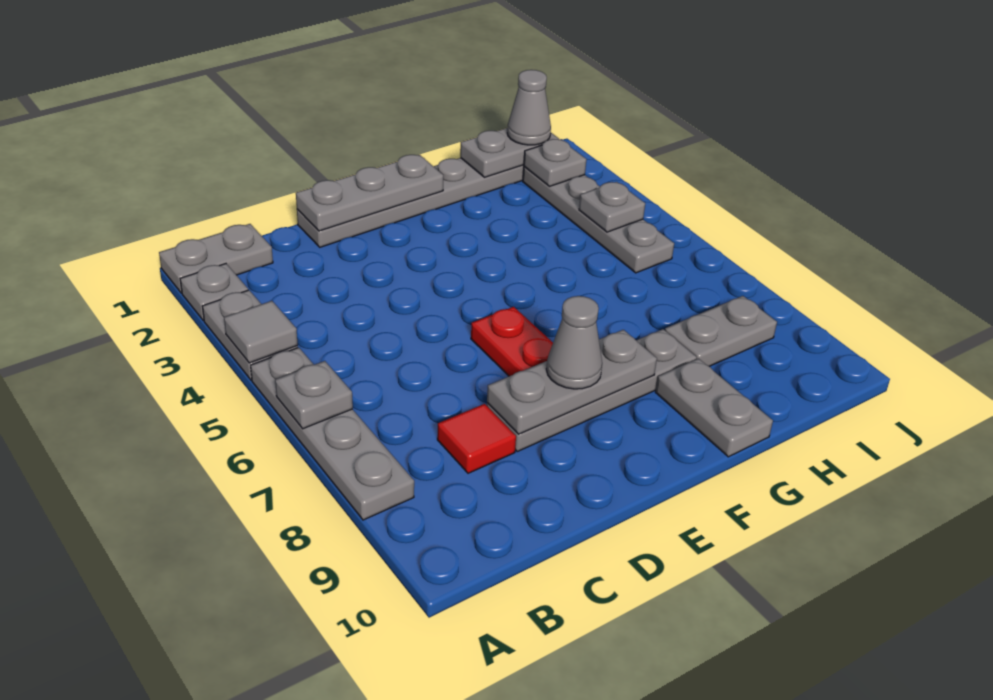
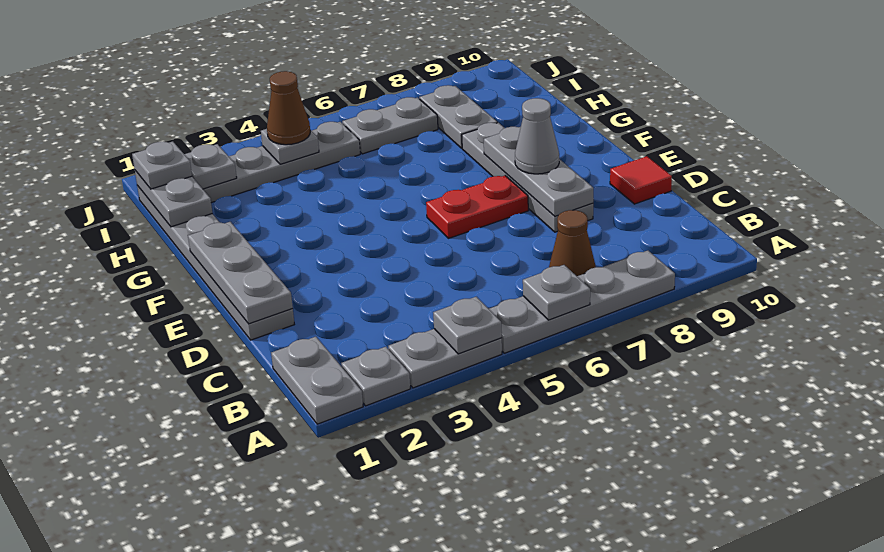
grey 1x1 tile [224,301,298,363] -> grey 1x1 plate [433,297,502,354]
none -> brown 1x1 cone [549,210,596,276]
red 1x1 tile [437,404,516,473] -> red 1x1 tile moved to [610,156,672,204]
grey 1x2 plate [656,358,773,457] -> grey 1x2 plate moved to [342,97,438,154]
grey 1x1 cone [507,70,551,145] -> grey 1x1 plate [132,141,192,189]
none -> brown 1x1 cone [267,71,310,145]

